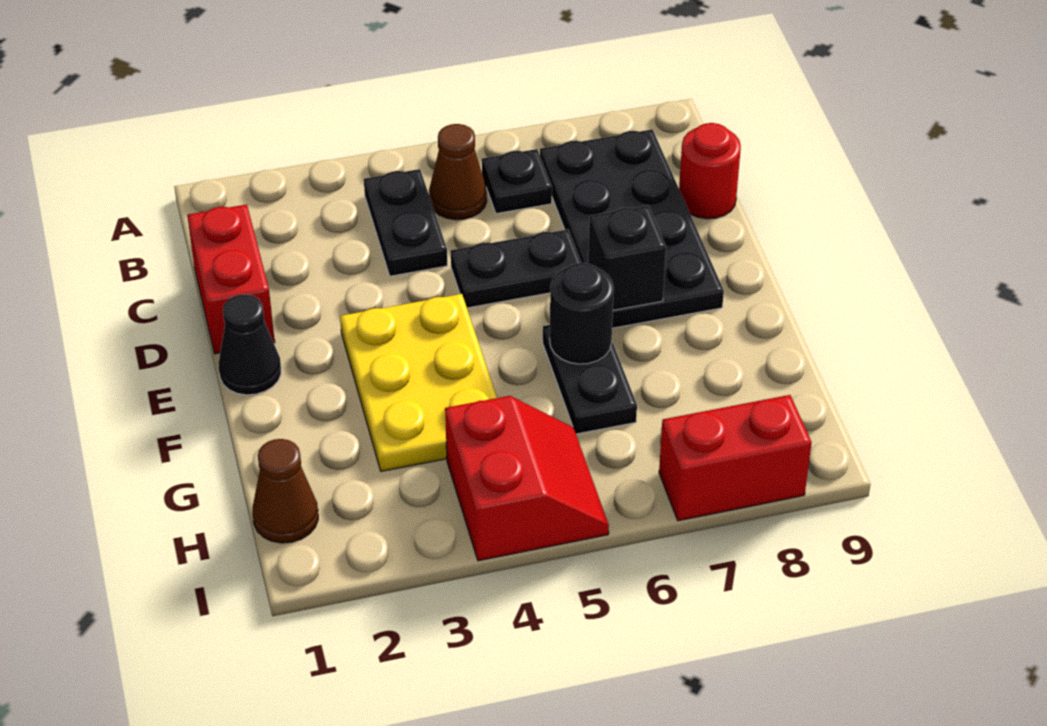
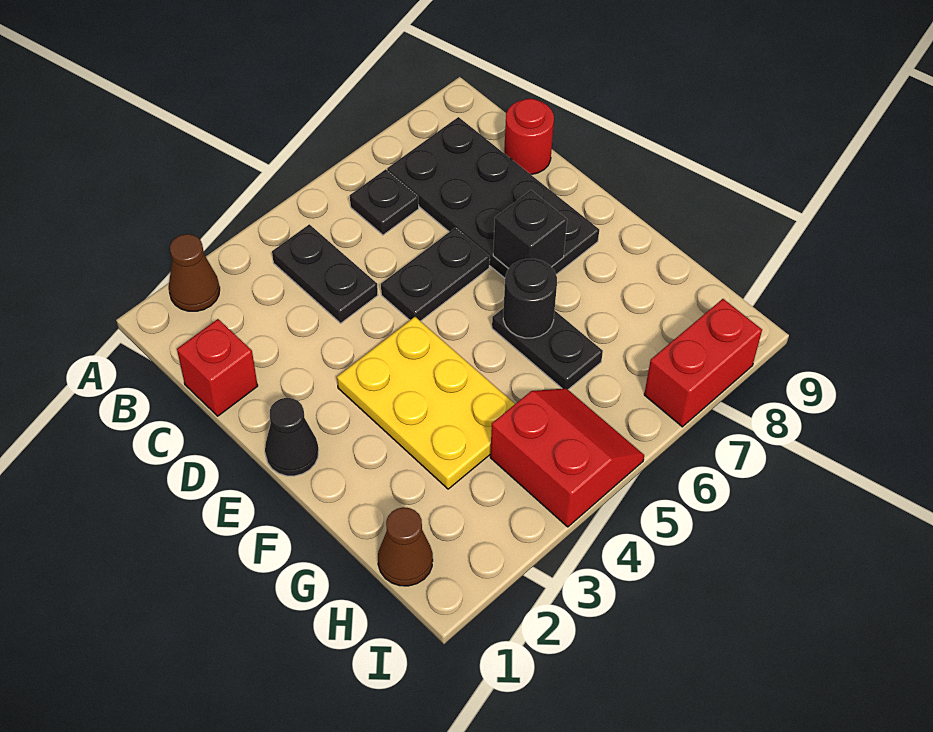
brown 1x1 cone [429,124,487,220] -> brown 1x1 cone moved to [169,234,220,311]
red 1x2 brick [187,204,275,354] -> red 1x1 brick [177,319,258,416]

